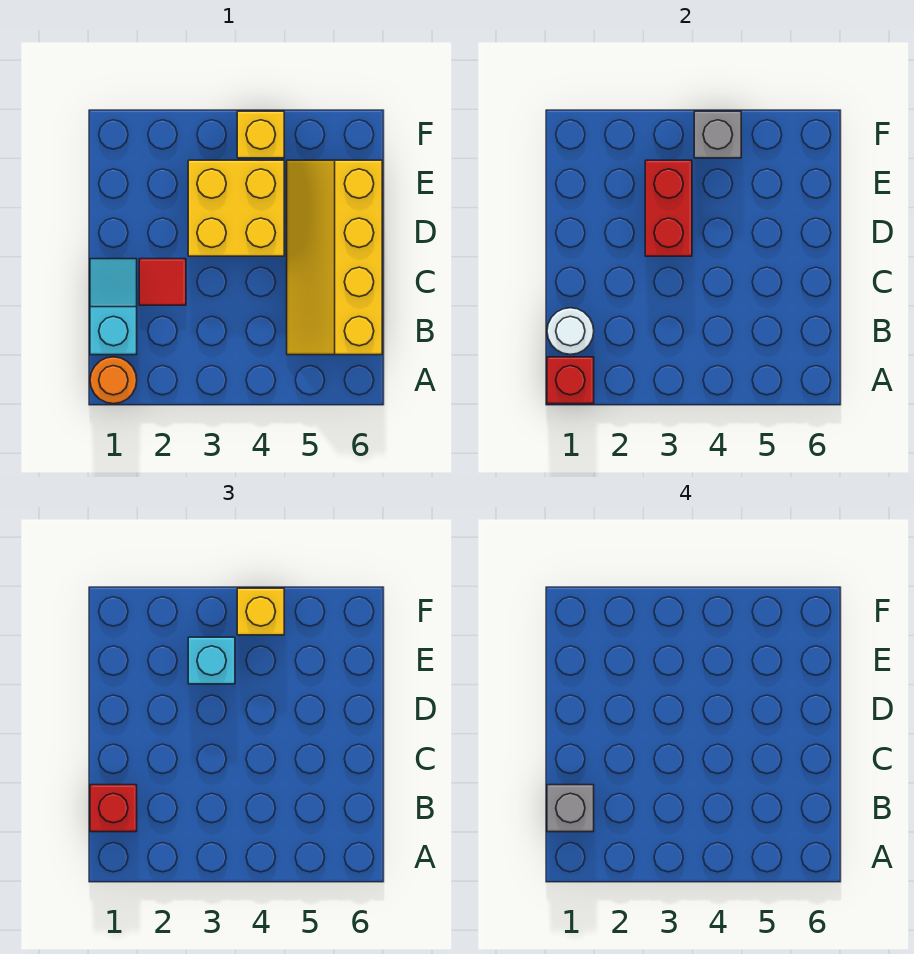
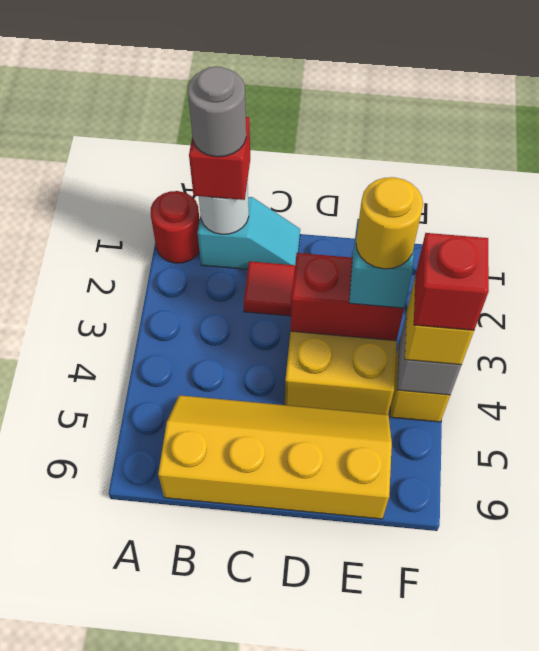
orange 1x1 round brick [90,357,137,404] -> red 1x1 round brick [151,191,200,263]
red 1x1 brick [547,357,594,404] -> red 1x1 brick moved to [414,233,489,330]
grey 1x1 brick [547,785,594,832] -> grey 1x1 round brick [188,66,246,157]
none -> yellow 1x1 round brick [356,177,423,269]

